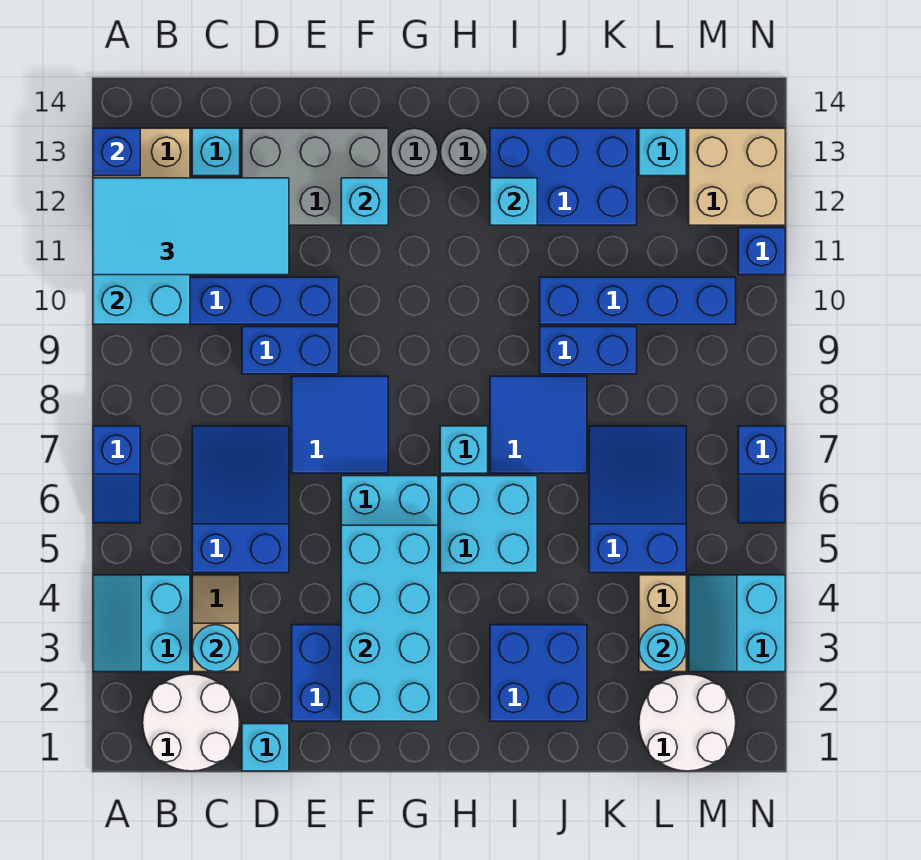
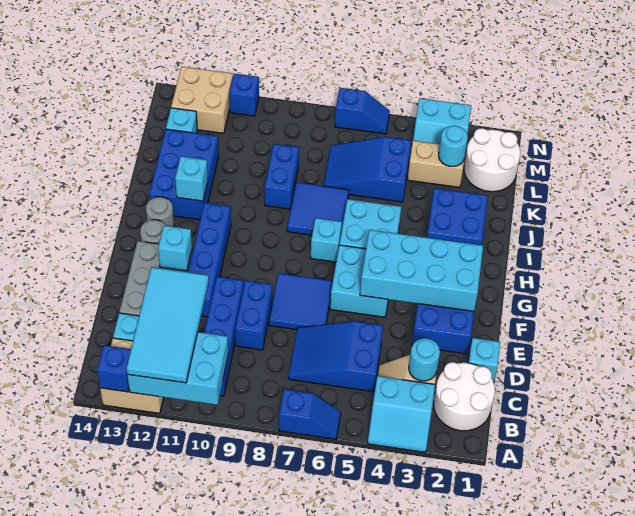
blue 1x4 brick [540,277,736,324] -> blue 1x4 brick moved to [188,203,231,317]

